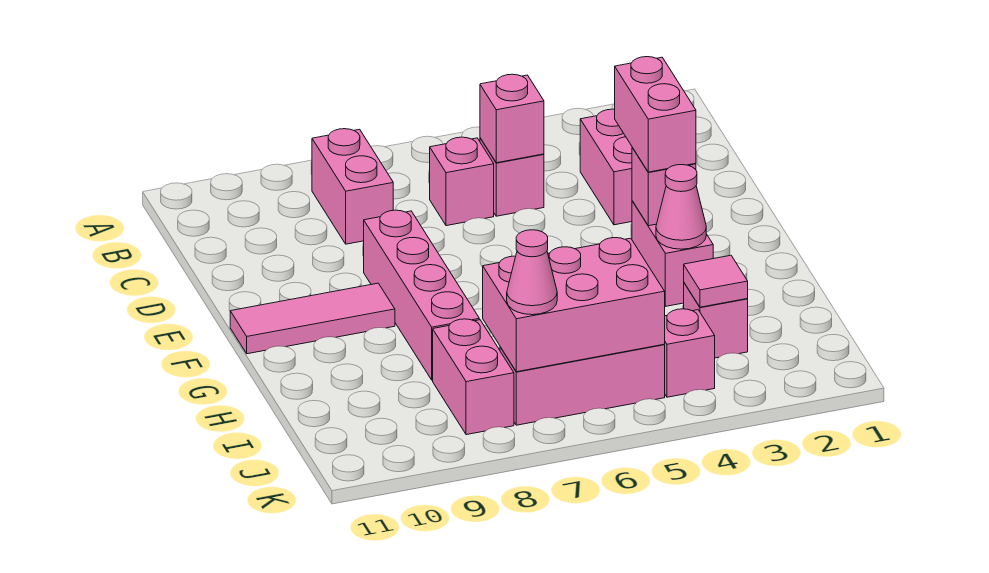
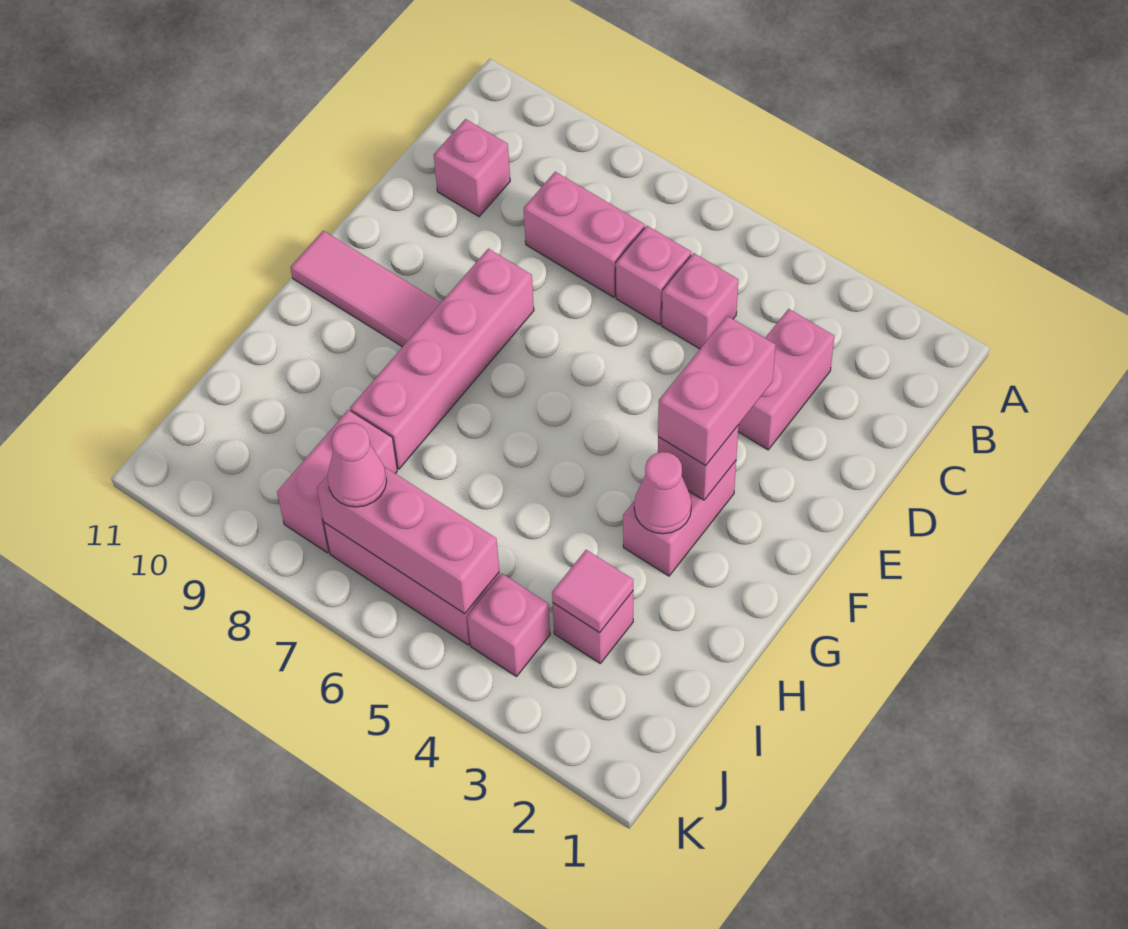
pink 1x2 brick [312,129,393,244] -> pink 1x2 brick turned to [524,172,645,297]
pink 1x1 brick [480,74,544,163] -> pink 1x1 brick moved to [434,119,510,217]
pink 2x3 brick [483,238,665,372] -> pink 1x3 brick [317,467,499,614]

